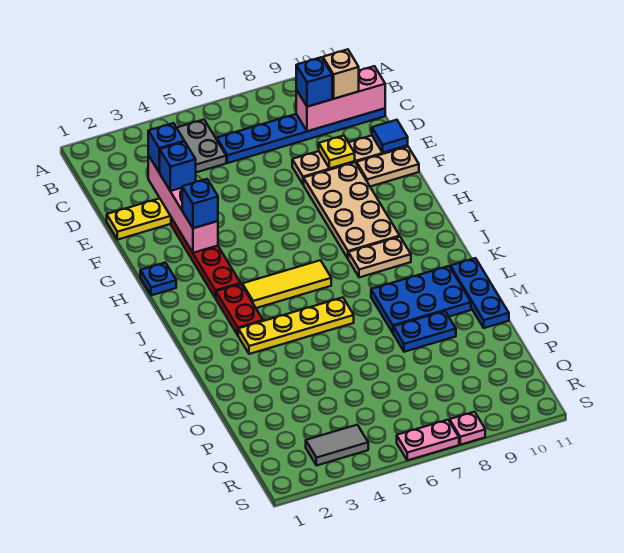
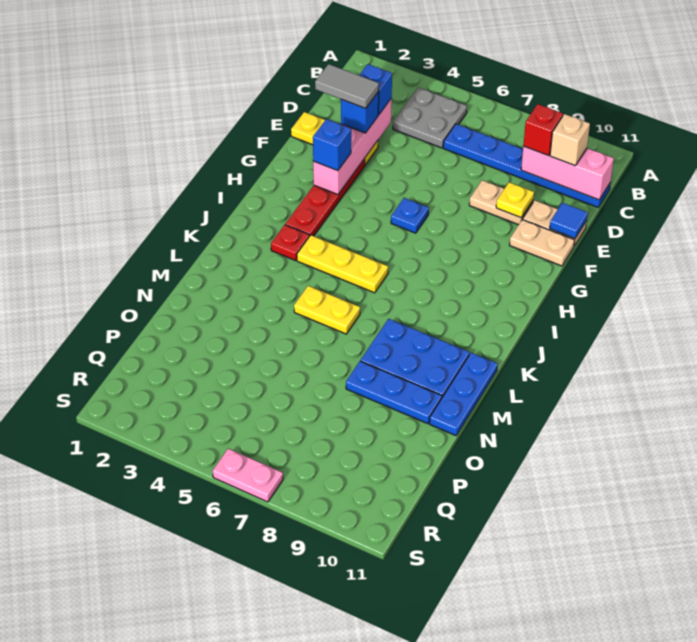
blue 1x1 brick [296,57,332,107] -> red 1x1 brick [523,104,563,156]
tan 2x4 plate [304,162,400,258] -> none
blue 1x1 plate [140,263,176,295] -> blue 1x1 plate moved to [391,198,429,233]
red 1x2 plate [216,284,263,335] -> red 1x1 plate [271,225,309,261]
yellow 1x3 tile [242,260,331,308] -> yellow 1x3 plate [297,235,388,293]
tan 1x2 plate [348,237,411,277] -> none
yellow 1x4 plate [238,298,354,354] -> yellow 1x2 plate [294,286,360,334]
blue 1x2 plate [393,311,456,352] -> blue 1x3 plate [346,361,442,424]
grey 1x2 tile [306,425,368,465] -> grey 1x2 tile moved to [315,64,379,108]
pink 1x1 plate [450,412,485,445] -> none

